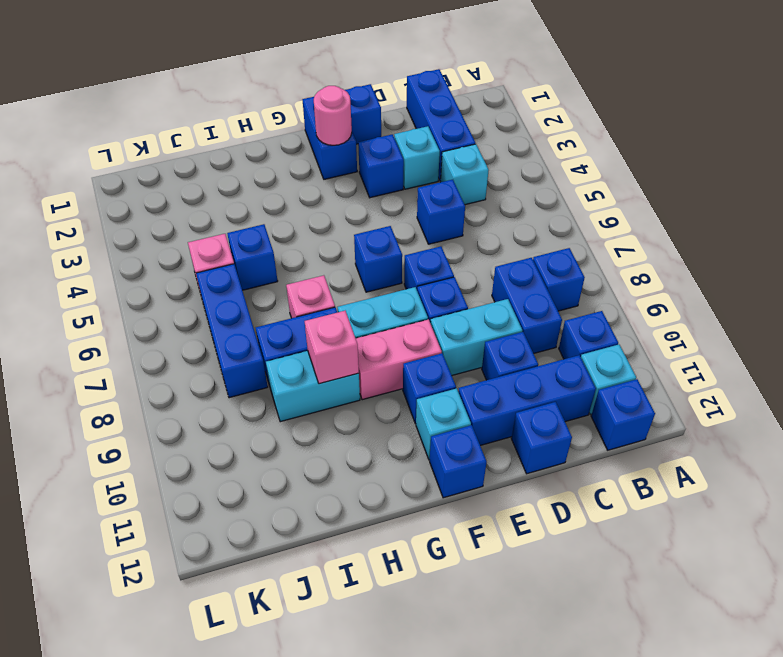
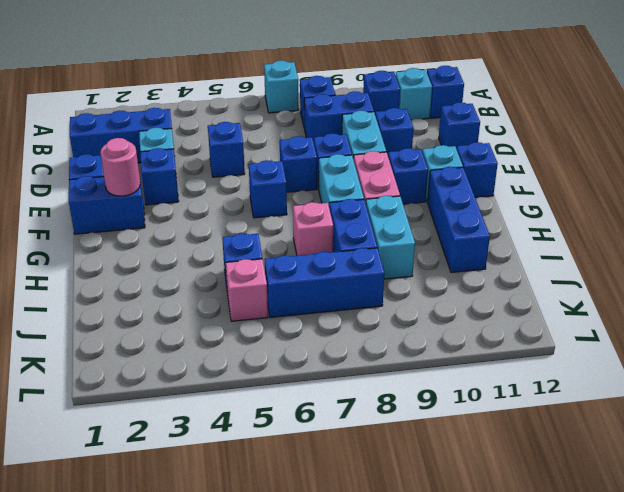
cyan 1x1 brick [441,144,489,205] -> cyan 1x1 brick moved to [264,61,299,113]
blue 1x3 brick [458,355,596,446] -> blue 1x3 brick moved to [428,167,490,273]
pink 1x1 brick [305,311,359,384] -> none

